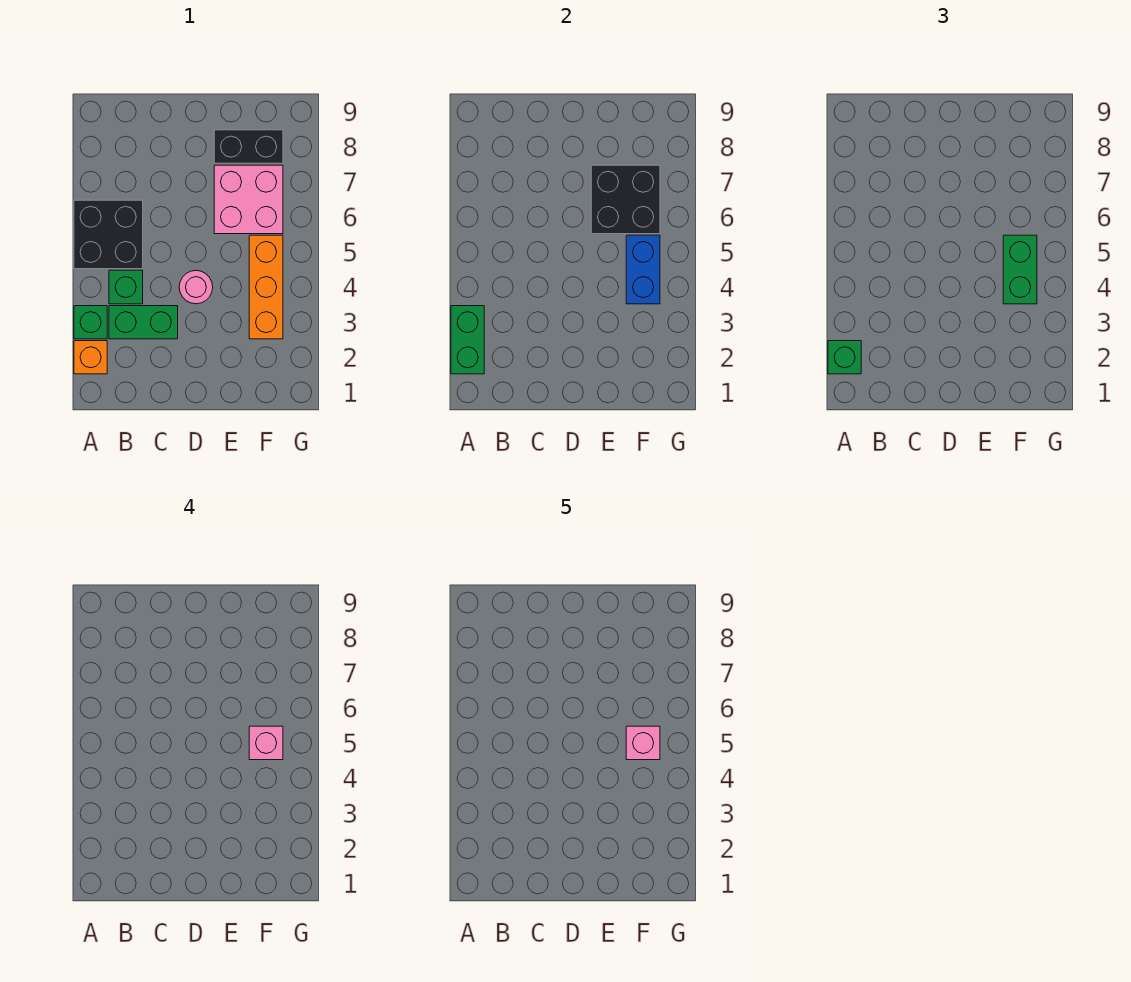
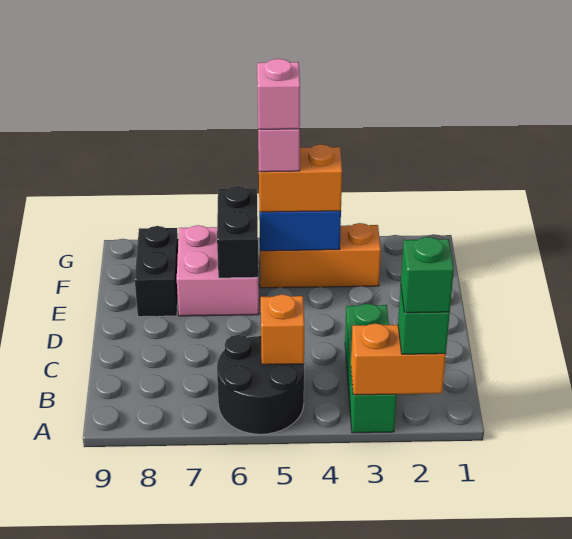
orange 1x1 brick [74,341,107,374] -> orange 1x1 brick moved to [261,295,304,365]
green 1x2 brick [451,306,484,374] -> orange 1x2 brick [351,324,446,395]
black 2x2 brick [74,200,143,269] -> black 2x2 round brick [217,335,304,434]
green 1x1 brick [109,270,143,304] -> green 1x1 brick moved to [401,237,454,313]
pink 1x1 round brick [179,271,213,304] -> none
black 2x2 brick [591,165,660,234] -> black 1x2 brick [217,186,258,278]
green 1x2 brick [1003,235,1037,304] -> orange 1x2 brick [259,144,342,212]

